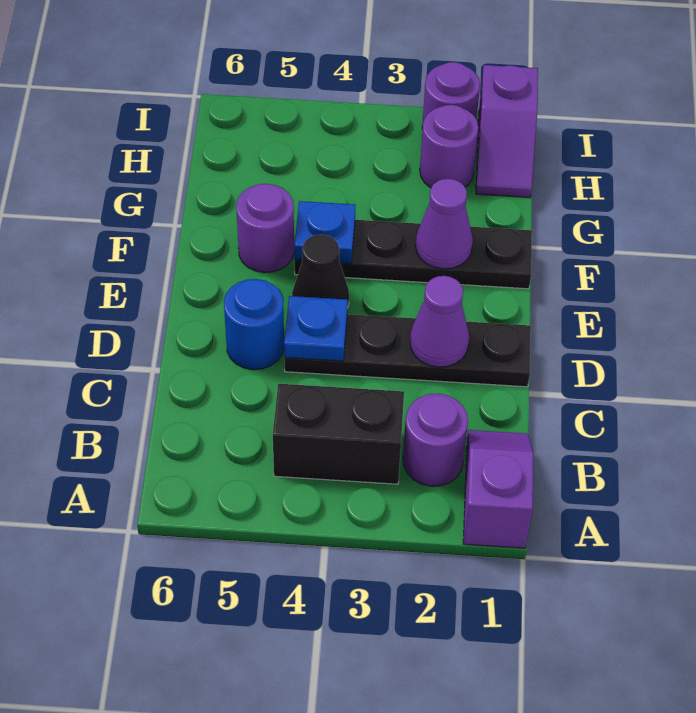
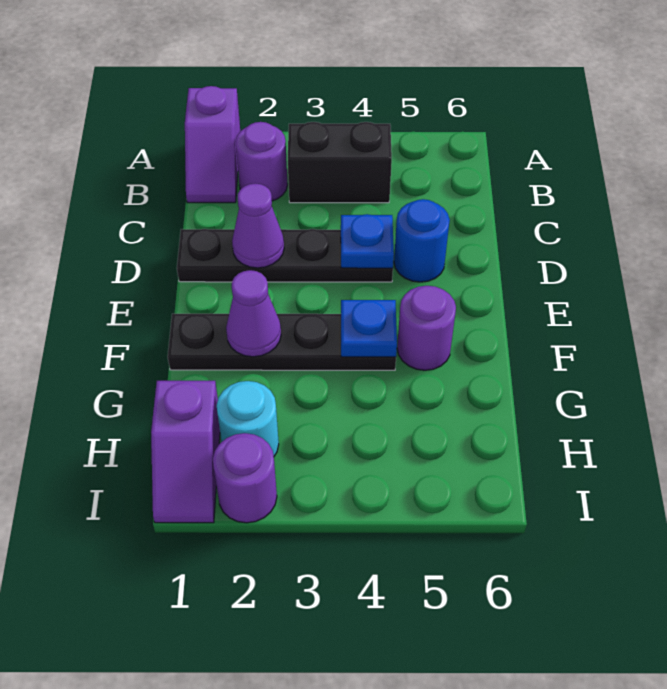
black 1x1 cone [292,235,349,305] -> none
purple 1x2 slope [476,65,538,197] -> purple 1x2 slope turned to [151,381,220,523]
purple 1x1 round brick [420,105,479,188] -> cyan 1x1 round brick [217,381,279,456]

